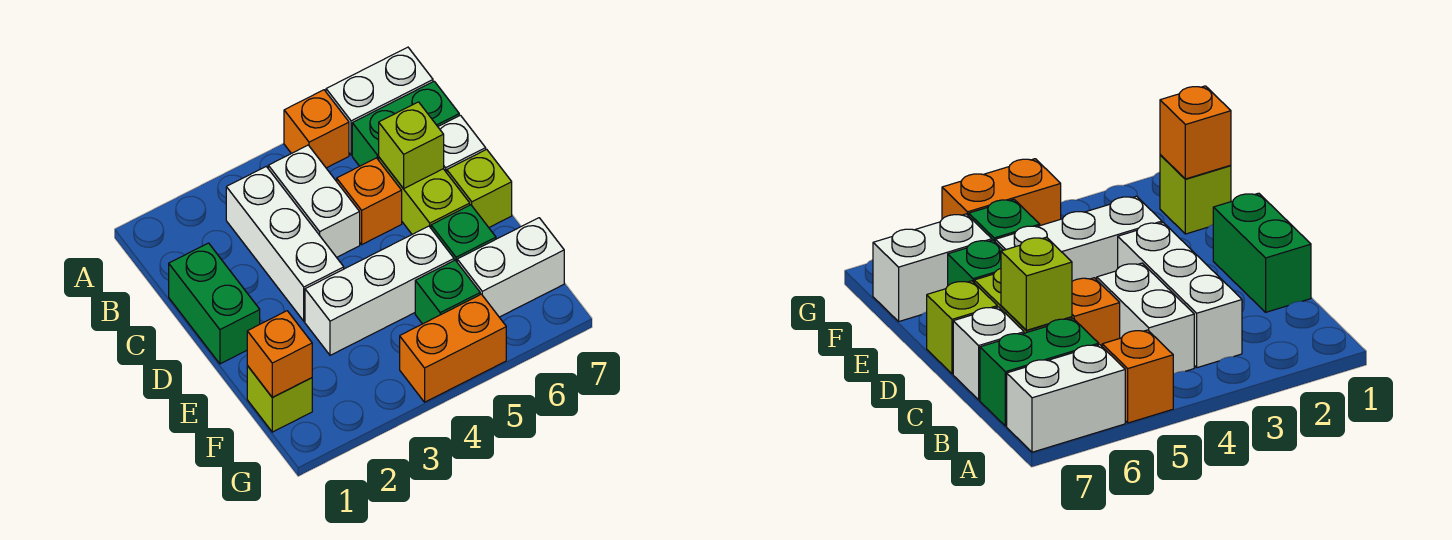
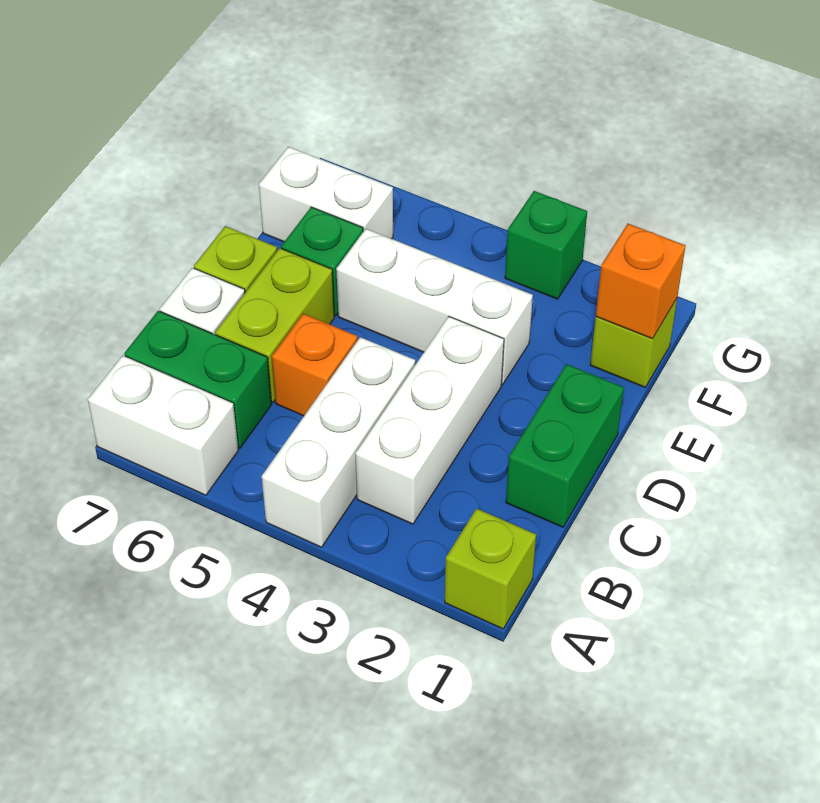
orange 1x1 brick [284,90,349,168] -> none
white 1x2 brick [268,145,360,257] -> white 1x3 brick [262,337,415,547]
lime 1x1 brick [379,102,444,189] -> lime 1x1 brick moved to [445,508,536,629]
green 1x1 brick [415,260,480,324] -> green 1x1 brick moved to [505,191,587,299]
orange 1x2 brick [400,294,506,402] -> none

